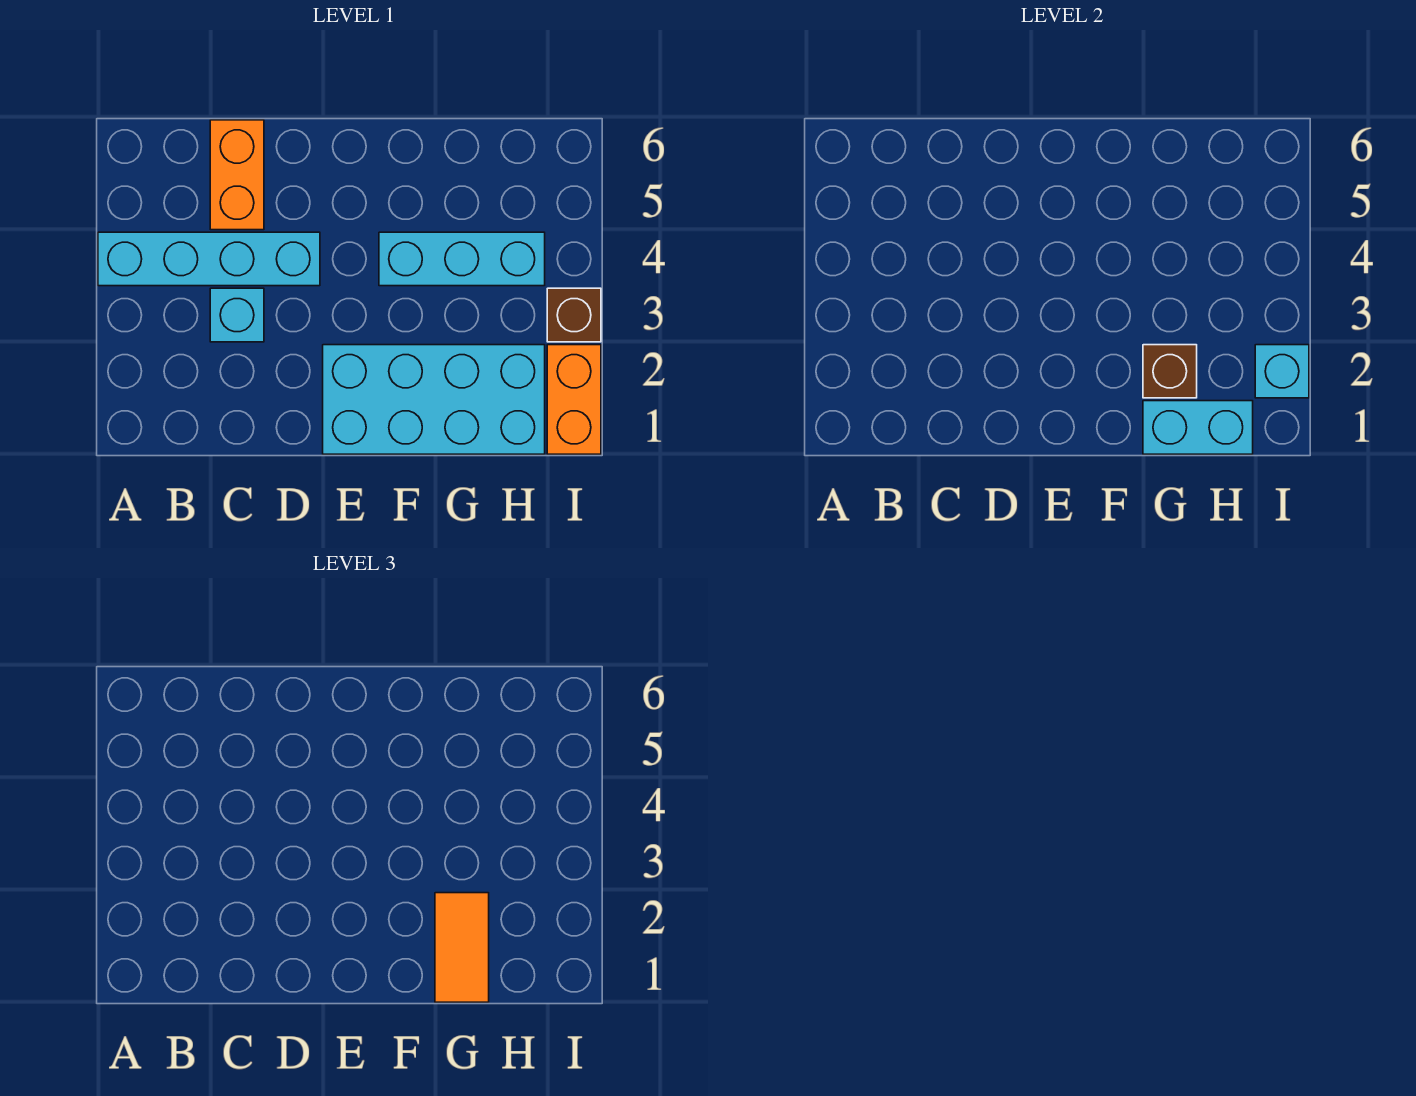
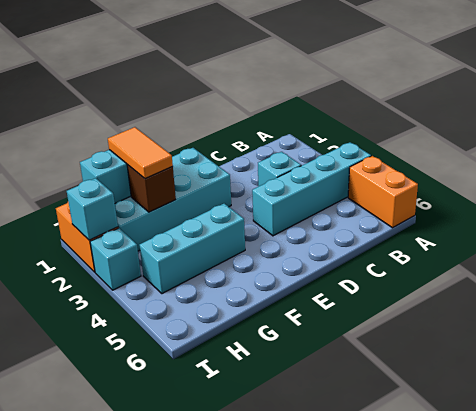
orange 1x2 brick [210,120,264,230] -> orange 1x2 brick moved to [348,156,418,228]
brown 1x1 brick [547,288,601,342] -> cyan 1x1 brick [90,228,141,290]

